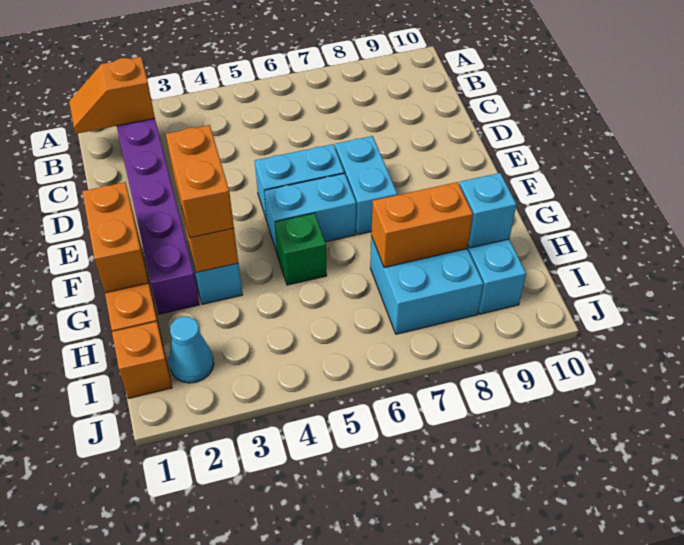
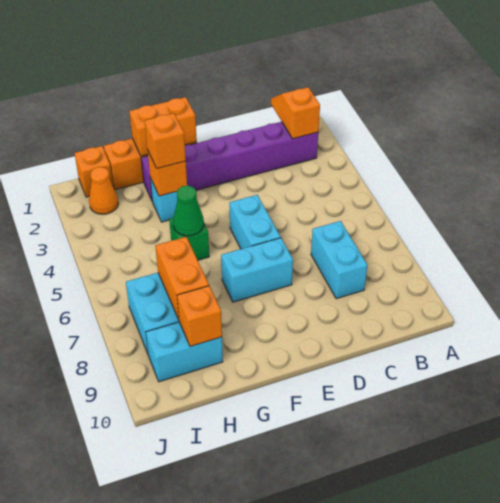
orange 1x2 brick [166,125,234,238] -> orange 1x1 brick [145,113,186,168]
cyan 1x2 brick [264,173,356,252] -> cyan 1x2 brick moved to [311,221,367,299]
none -> green 1x1 cone [173,186,204,236]
cyan 1x1 brick [459,173,516,248] -> orange 1x1 brick [177,286,222,347]
cyan 1x1 cone [169,317,214,383] -> orange 1x1 cone [89,167,118,214]

